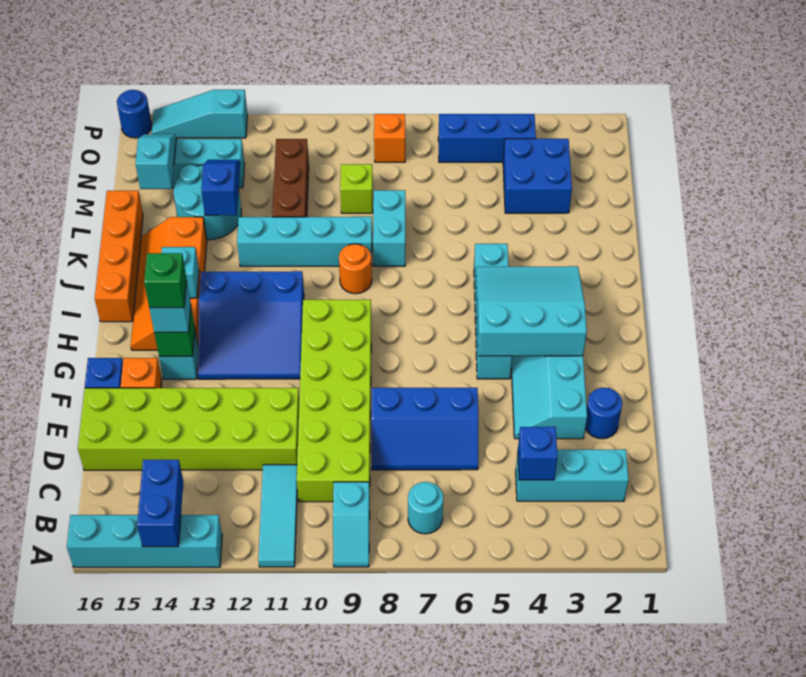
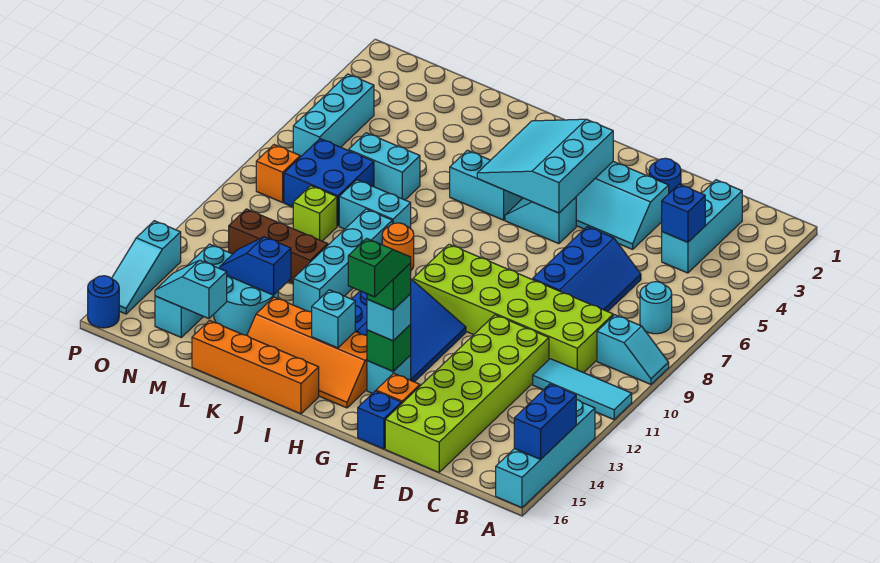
blue 1x2 brick [137,460,183,547] -> blue 1x2 brick turned to [514,384,576,459]
none -> green 1x2 slope [348,238,411,297]
none -> cyan 1x2 brick [349,133,420,200]
blue 2x2 brick [503,139,572,213] -> blue 2x2 brick moved to [284,139,374,226]
blue 1x3 brick [438,114,536,162] -> cyan 1x3 brick [293,74,374,157]

